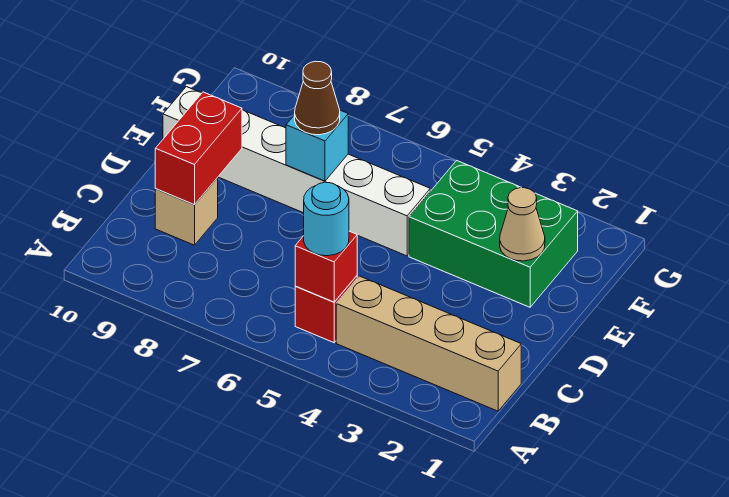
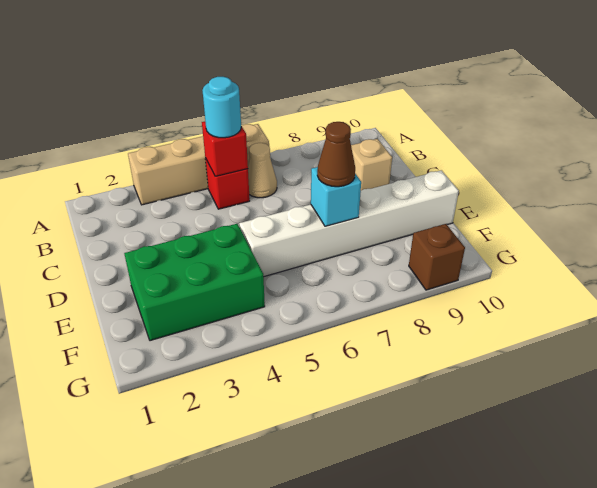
tan 1x4 brick [336,276,521,411] -> tan 1x4 brick moved to [128,124,269,205]
red 1x2 brick [155,92,242,205] -> none
tan 1x1 cone [500,188,545,261] -> tan 1x1 cone moved to [248,143,277,198]
none -> brown 1x1 brick [409,224,465,290]

